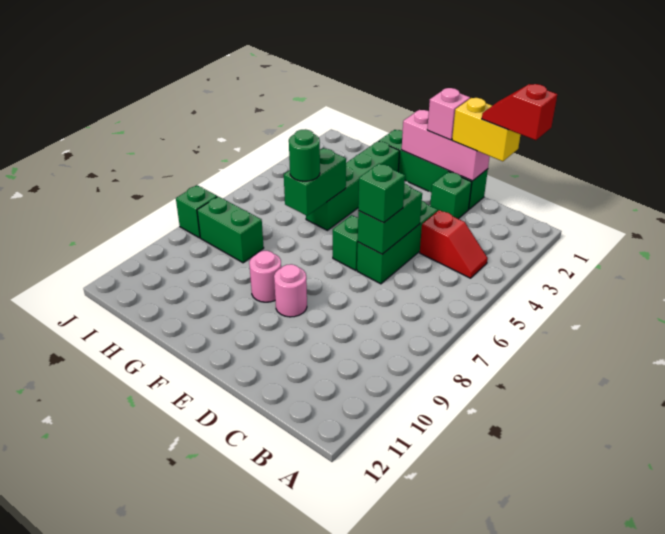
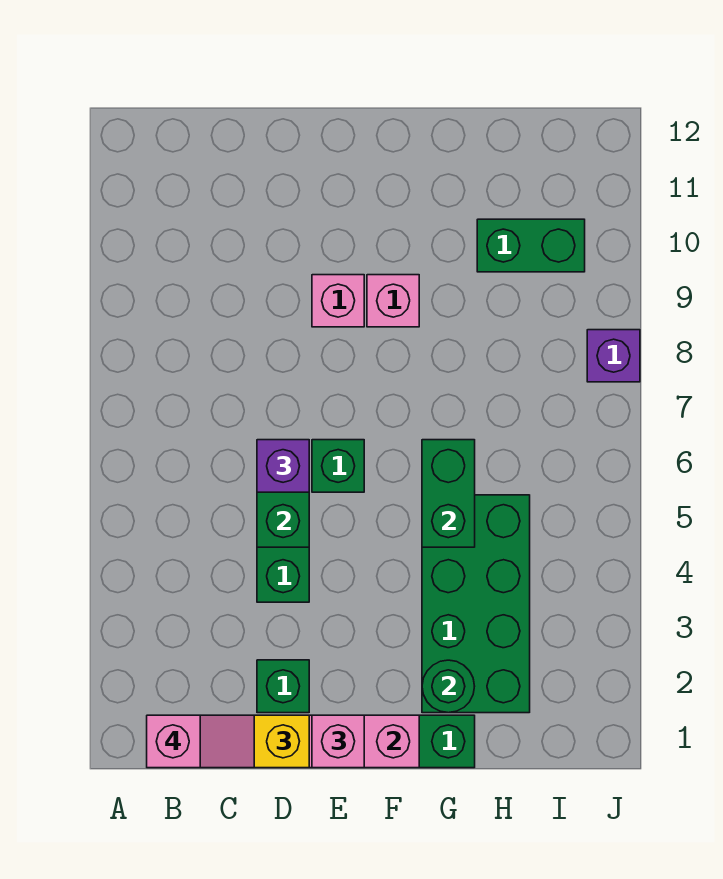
red 1x2 slope [482,84,557,140] -> pink 1x2 slope [147,715,254,768]
red 1x2 slope [420,210,488,278] -> none
green 1x1 brick [358,163,405,223] -> purple 1x1 brick [257,440,309,492]
pink 1x1 round brick [274,264,307,317] -> pink 1x1 brick [312,275,364,327]
pink 1x1 round brick [249,251,281,302] -> pink 1x1 brick [367,275,419,327]
green 1x4 brick [306,141,400,230] -> green 2x4 brick [422,495,530,713]
green 1x1 round brick [289,129,320,181] -> green 1x1 round brick moved to [422,660,475,713]
green 1x2 brick [197,197,264,263] -> green 1x2 brick moved to [477,219,585,272]
green 1x1 brick [176,185,217,238] -> purple 1x1 brick [587,330,640,382]

